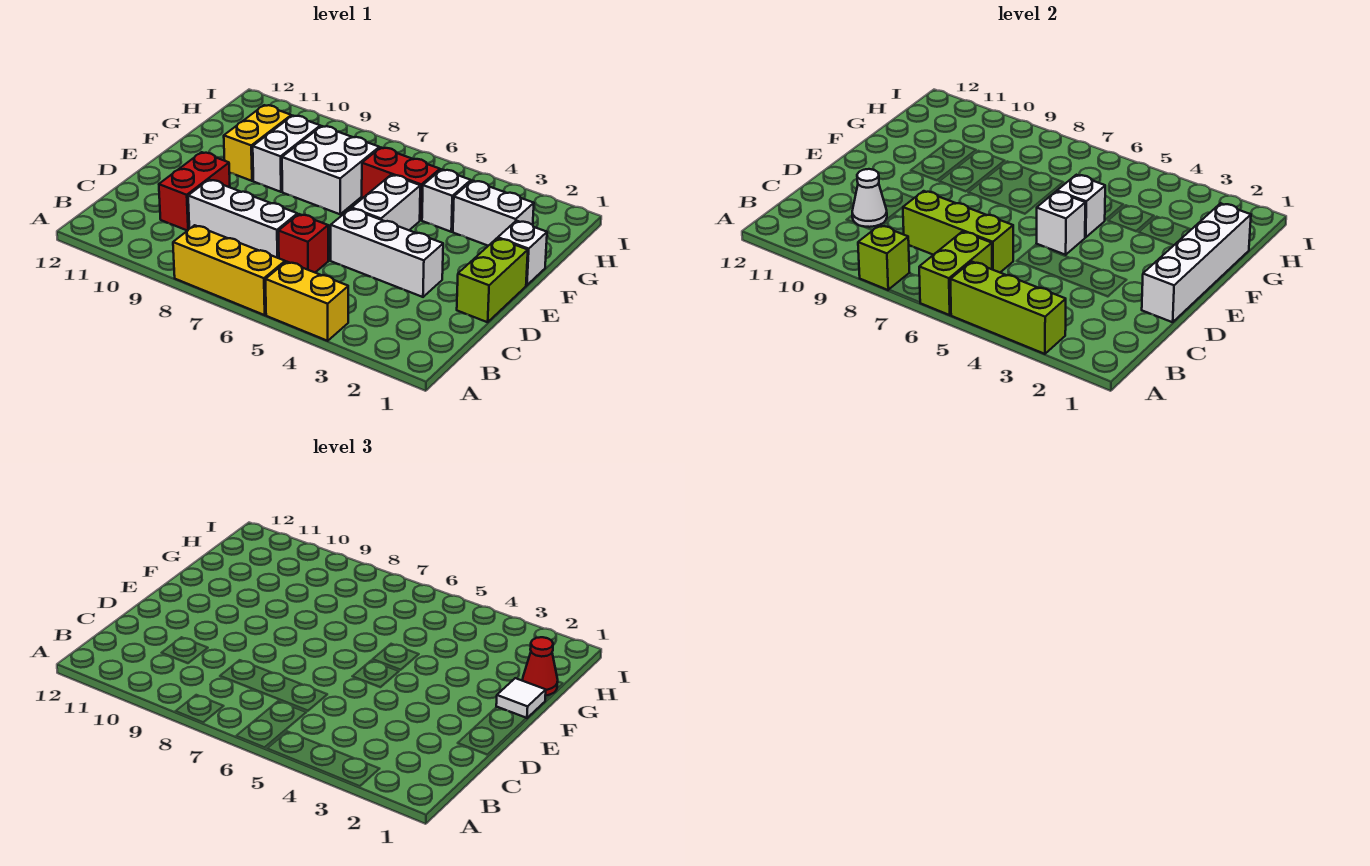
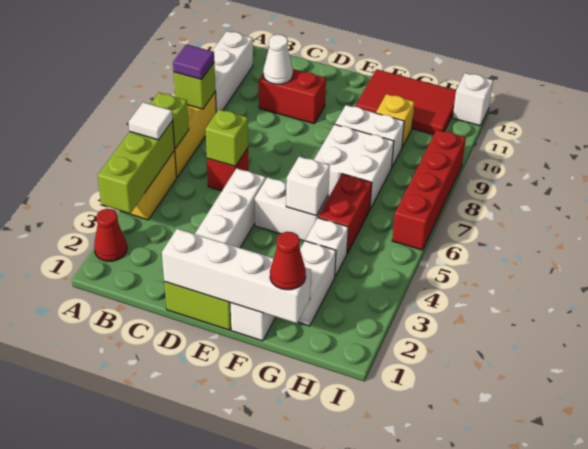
none -> red 1x1 cone [94,209,127,261]
lime 1x2 brick [919,232,992,315] -> lime 1x1 brick [150,93,189,149]
none -> purple 1x1 tile [173,44,214,80]
lime 1x3 brick [903,191,1013,272] -> lime 1x1 brick [205,109,248,166]
white 1x3 brick [188,180,297,258] -> white 1x3 brick moved to [212,31,253,112]
white 1x1 brick [1037,191,1085,255] -> white 1x1 brick moved to [453,73,493,126]
white 1x1 tile [496,678,546,718] -> white 1x1 tile moved to [128,102,173,140]
yellow 1x2 brick [224,105,291,181] -> yellow 1x1 brick [376,94,414,147]
none -> red 2x3 tile [356,69,456,135]
none -> red 1x4 brick [392,130,466,250]

